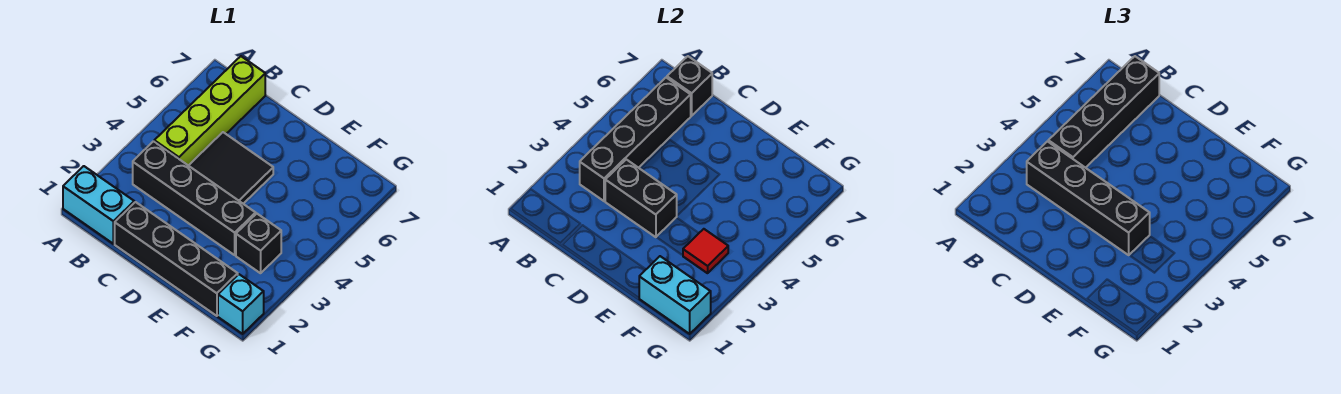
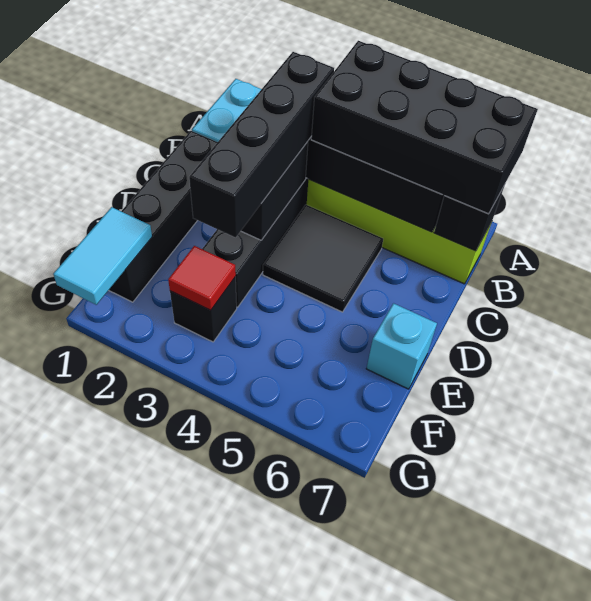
black 1x4 brick [1048,56,1159,168] -> black 2x4 brick [311,41,538,214]
cyan 1x2 brick [639,256,711,334] -> cyan 1x2 tile [53,207,152,305]
cyan 1x1 brick [218,274,264,334] -> cyan 1x1 brick moved to [366,303,437,389]

